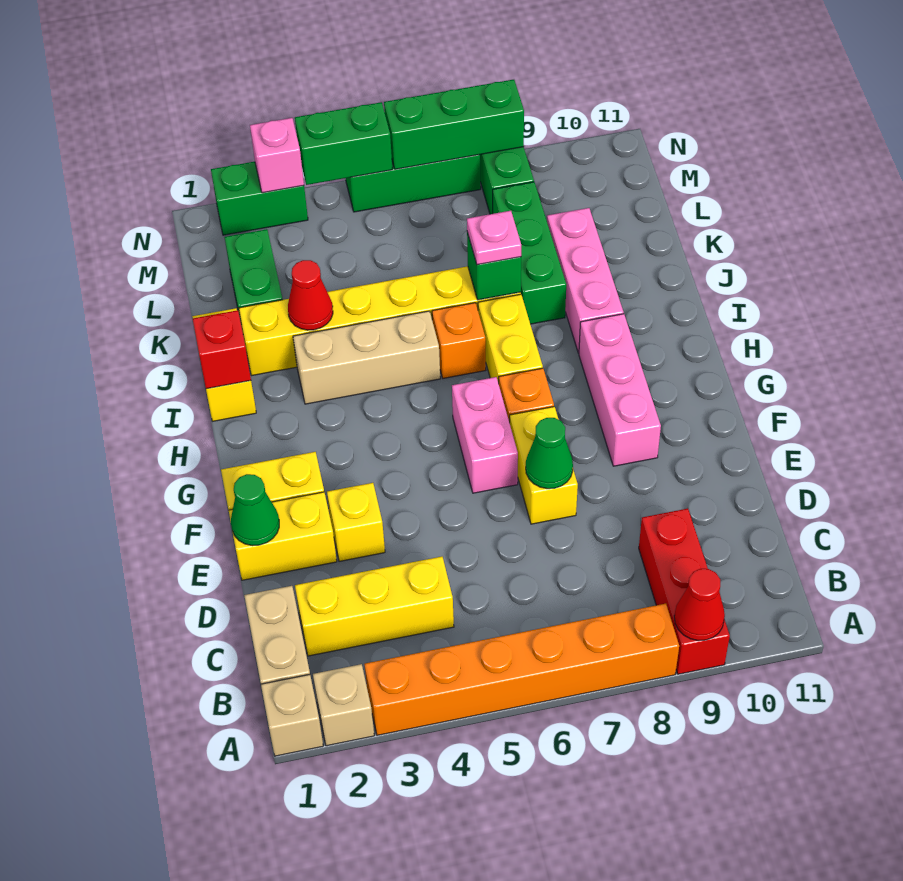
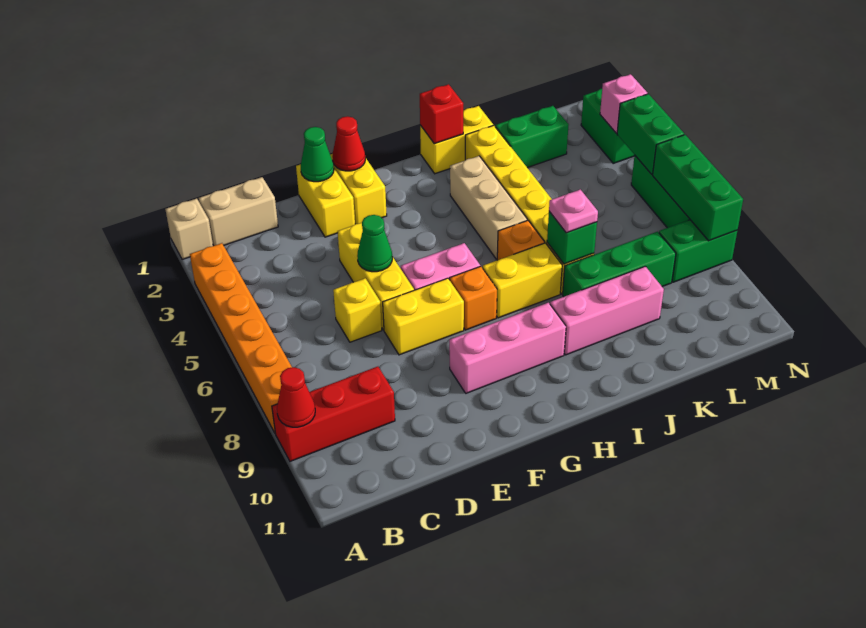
tan 1x1 brick [313,664,374,746] -> none
yellow 1x3 brick [295,557,454,656] -> yellow 1x3 brick moved to [338,223,414,330]
yellow 1x1 brick [327,483,385,561] -> yellow 1x1 brick moved to [333,278,382,342]
green 1x1 cone [526,418,573,489] -> green 1x1 cone moved to [357,215,392,272]
red 1x1 cone [288,260,333,330] -> red 1x1 cone moved to [332,116,365,171]

